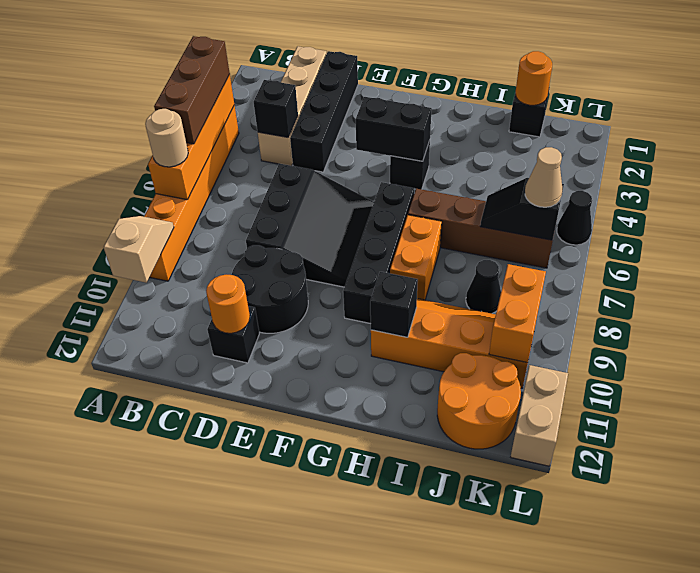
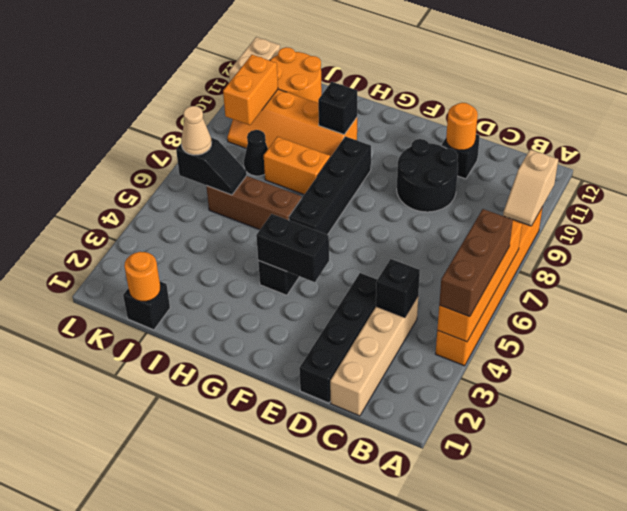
tan 1x1 round brick [145,109,188,167] -> none
black 3x3 slope [246,164,374,287] -> none
brown 1x4 brick [408,189,553,268] -> brown 1x3 brick [206,176,302,230]
orange 1x2 brick [390,215,442,300] -> orange 1x2 brick turned to [264,137,330,194]
black 1x1 cone [557,191,592,245] -> none

